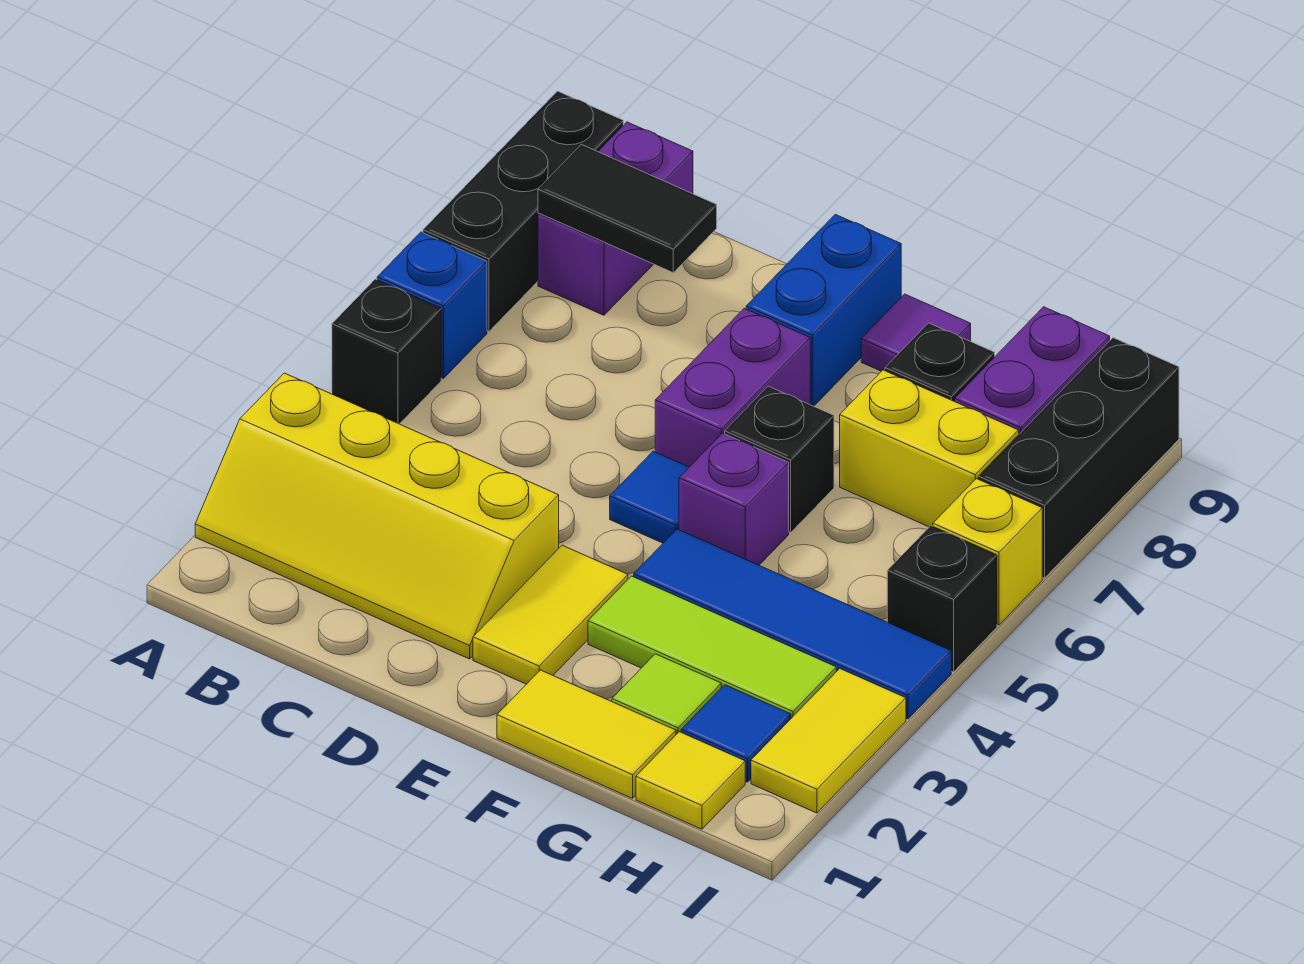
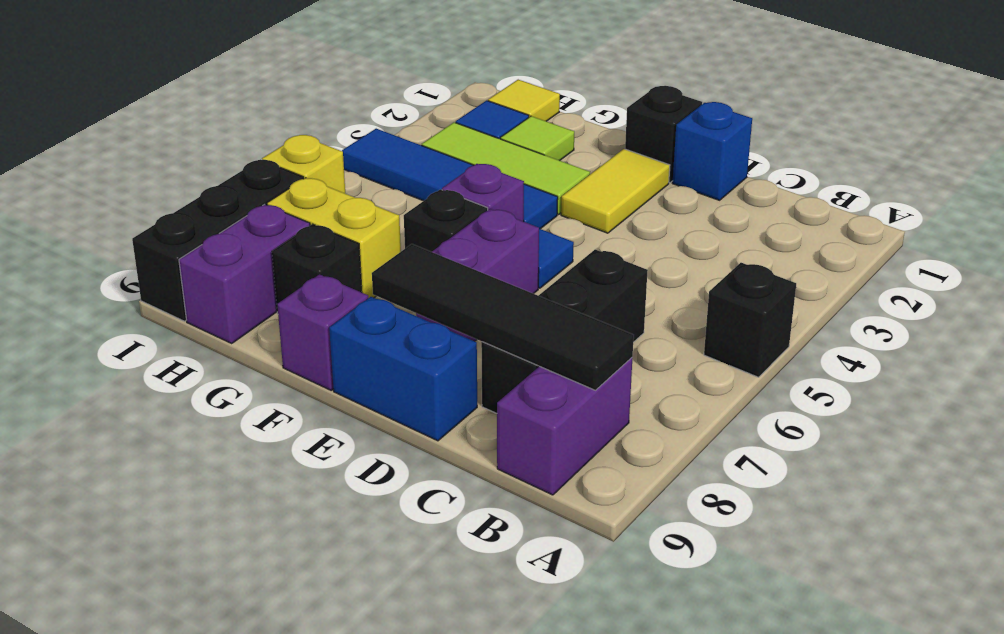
yellow 2x4 slope [195,373,559,659] -> none
blue 1x1 brick [377,232,487,379] -> blue 1x1 brick moved to [672,102,752,200]
black 1x3 brick [423,91,623,331] -> black 1x3 brick moved to [481,250,648,413]
black 1x2 tile [538,144,717,273] -> black 1x4 tile [372,244,634,390]
blue 1x2 brick [746,214,901,406] -> blue 1x2 brick turned to [329,297,477,441]
yellow 1x2 tile [497,670,676,798] -> none
purple 1x1 tile [861,294,971,371] -> purple 1x1 brick [277,274,368,390]
yellow 1x2 tile [751,669,906,813] -> none
black 1x1 brick [887,526,997,672] -> black 1x1 brick moved to [625,86,702,183]

